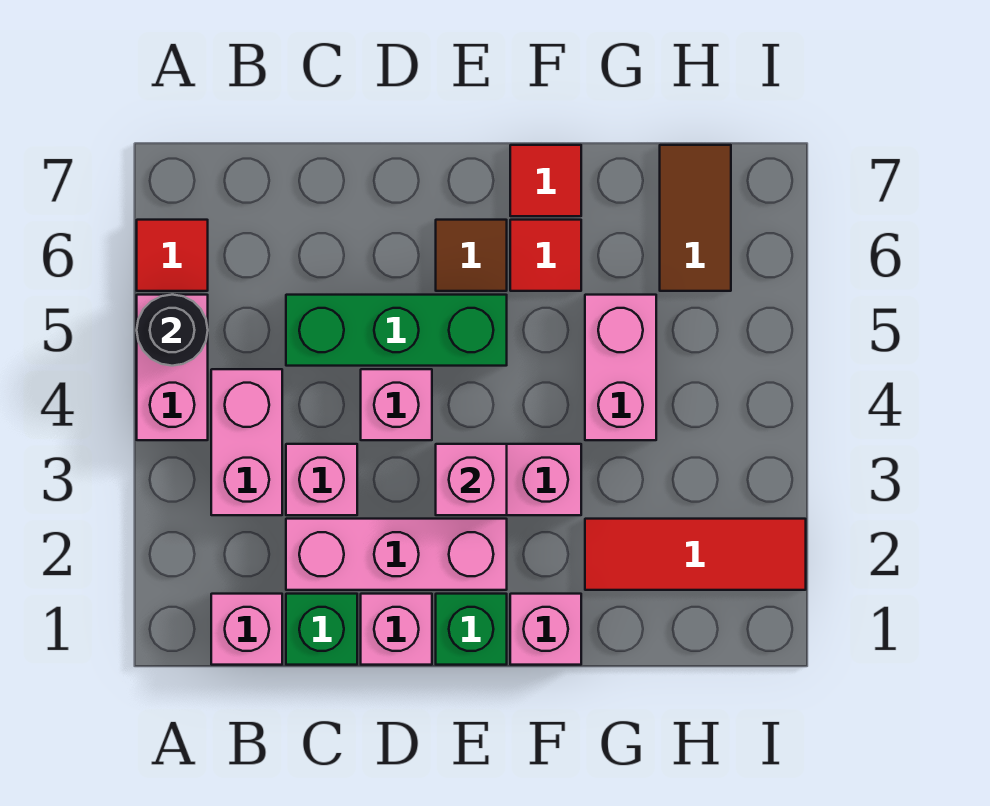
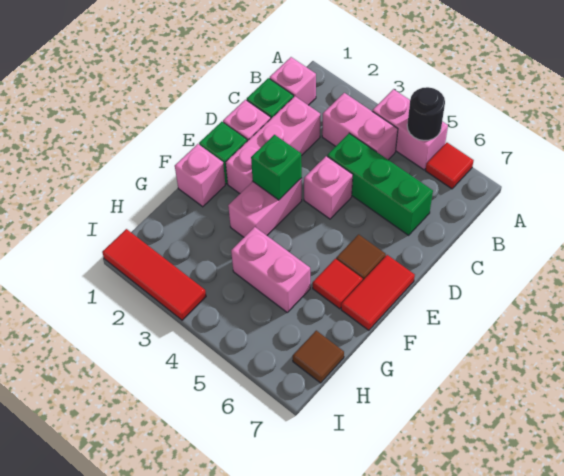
pink 1x1 brick [286,444,357,515] -> none
green 1x3 brick [286,295,507,366] -> green 1x3 brick turned to [327,133,433,235]
pink 1x1 brick [436,444,507,515] -> green 1x1 brick [251,135,302,200]
red 1x1 tile [510,145,581,216] -> red 1x2 tile [341,255,415,330]
red 1x3 tile [585,519,806,590] -> red 1x3 tile turned to [102,229,206,320]
brown 1x2 tile [660,145,731,291] -> brown 1x1 tile [293,331,344,383]

